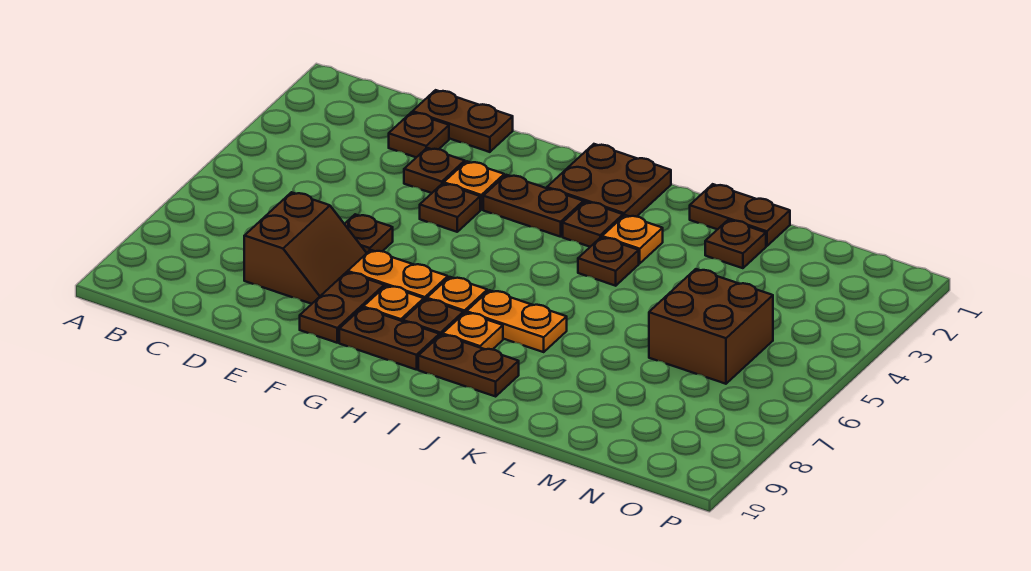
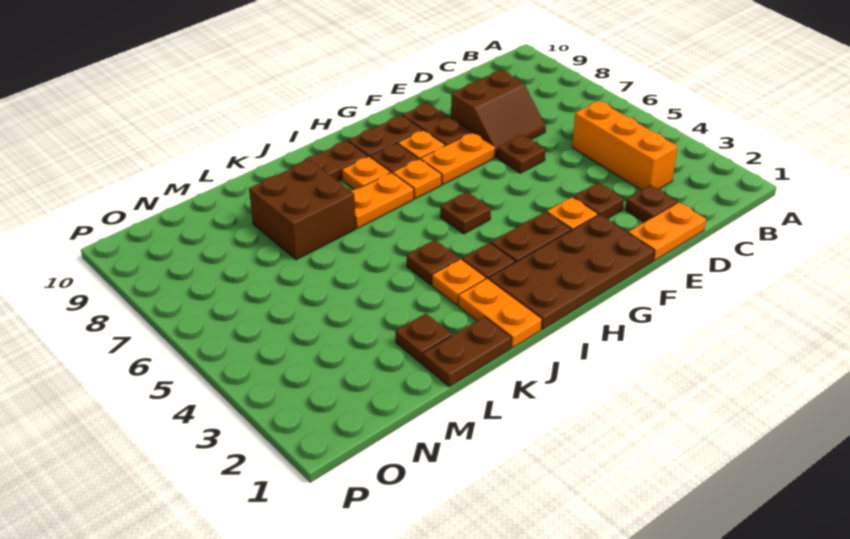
none -> orange 1x3 brick [572,101,677,190]
brown 1x2 plate [413,90,513,152] -> orange 1x2 plate [628,202,706,261]
brown 2x2 slope [244,192,367,304] -> brown 2x2 slope turned to [451,70,546,157]
brown 1x1 plate [420,183,480,232] -> brown 1x1 plate moved to [440,192,491,234]
brown 2x2 plate [547,144,671,217] -> brown 2x4 plate [489,214,655,329]
none -> orange 1x2 plate [458,278,542,348]
brown 2x2 brick [649,269,773,384] -> brown 2x2 brick moved to [249,160,356,260]

